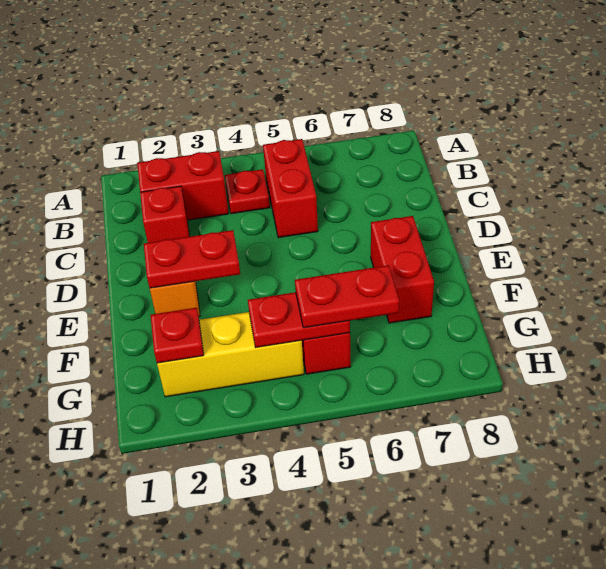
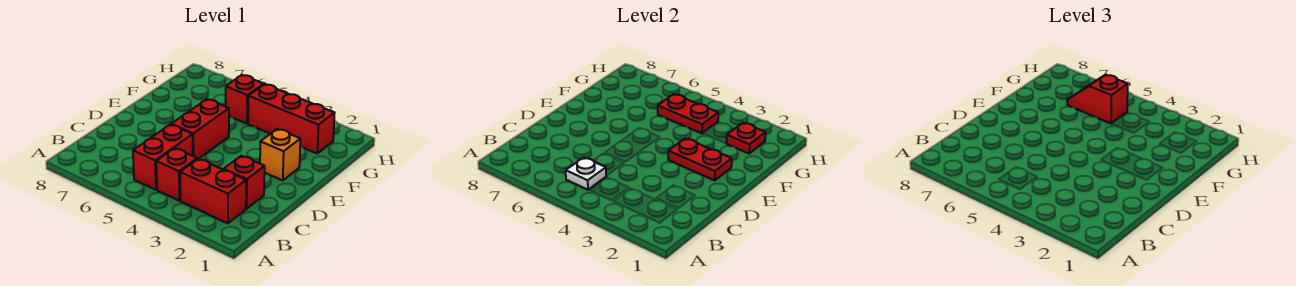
red 1x1 plate [225,169,270,214] -> red 1x1 brick [156,148,197,201]
none -> white 1x1 plate [566,157,606,190]
red 1x2 brick [371,216,434,323] -> red 1x2 brick moved to [171,99,229,159]
yellow 1x3 brick [157,312,304,397] -> red 1x3 brick [248,84,335,153]
red 1x2 plate [295,265,399,328] -> red 1x2 slope [1067,75,1128,124]

